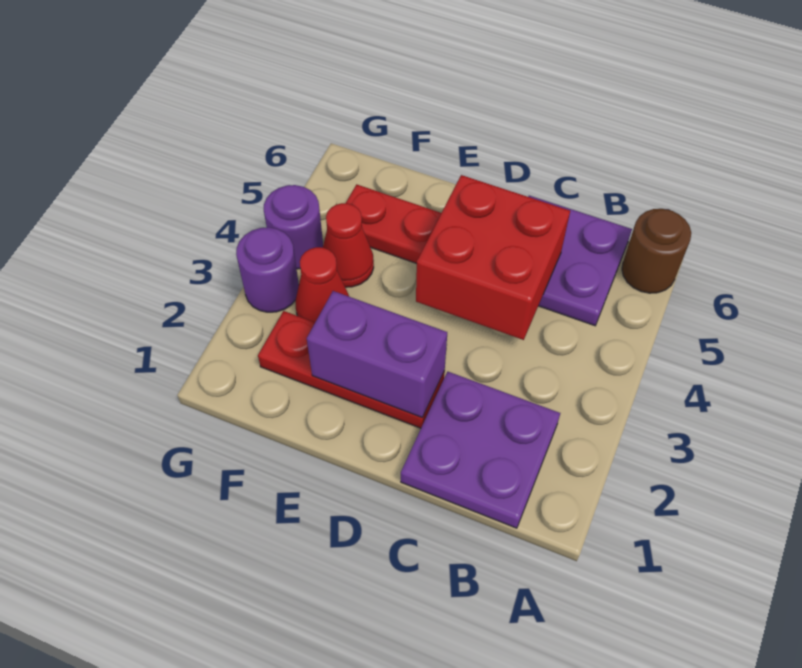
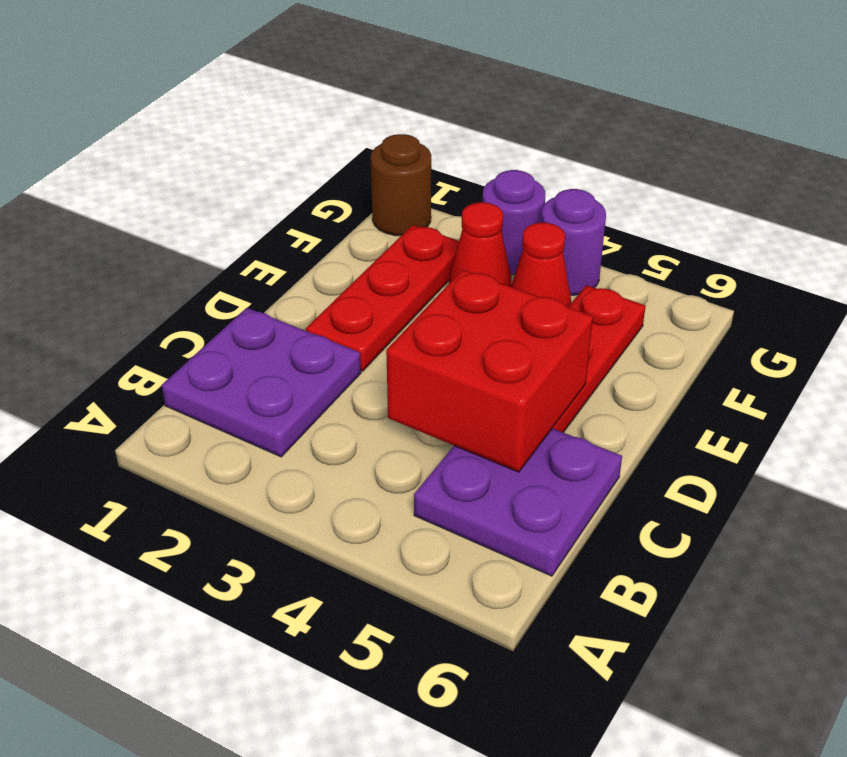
brown 1x1 round brick [622,209,691,293] -> brown 1x1 round brick moved to [371,134,431,236]
purple 1x2 brick [307,291,447,418] -> none

